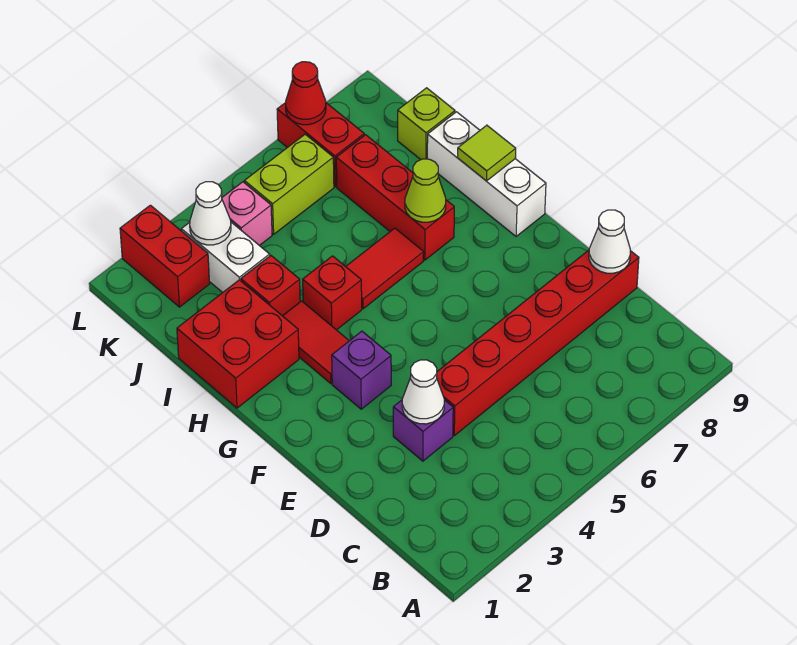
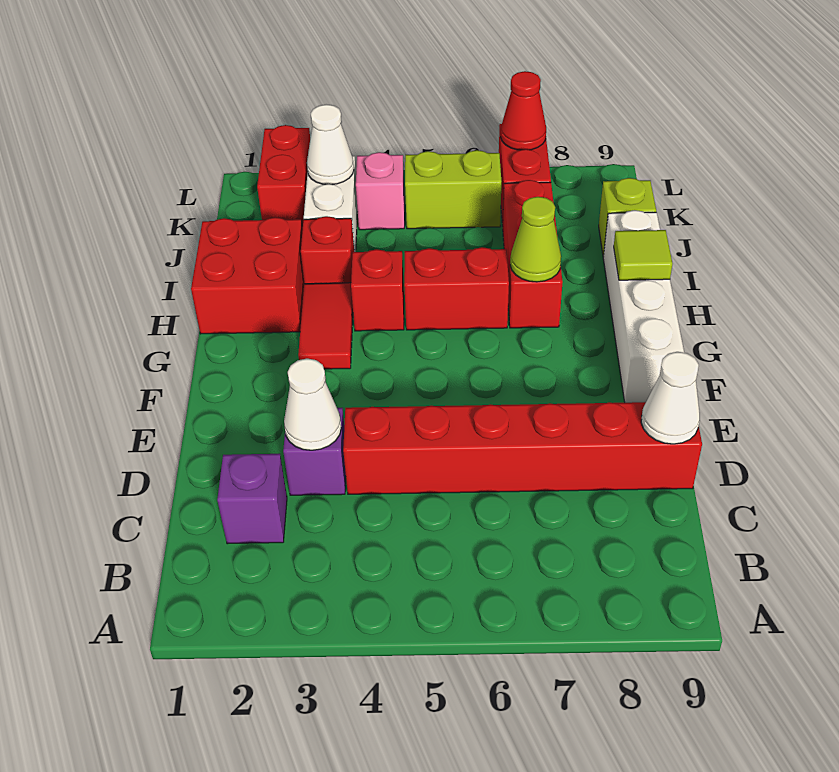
purple 1x1 brick [332,331,391,409] -> purple 1x1 brick moved to [217,454,287,544]
white 1x3 brick [427,112,546,236] -> white 1x4 brick [603,210,684,403]
red 1x2 tile [346,228,424,309] -> red 1x2 brick [404,247,509,330]

